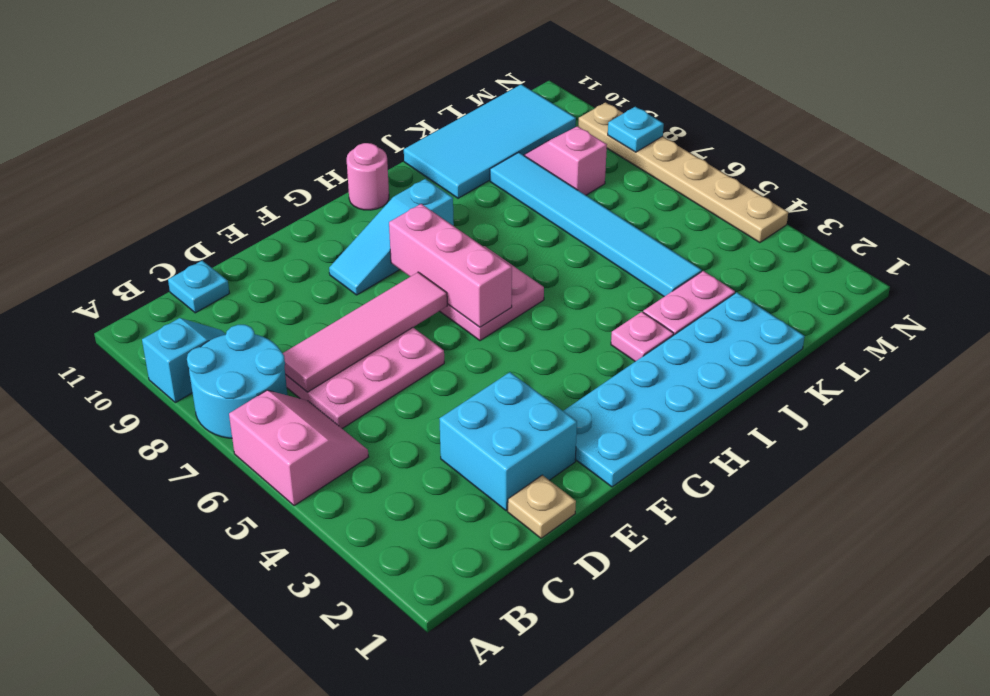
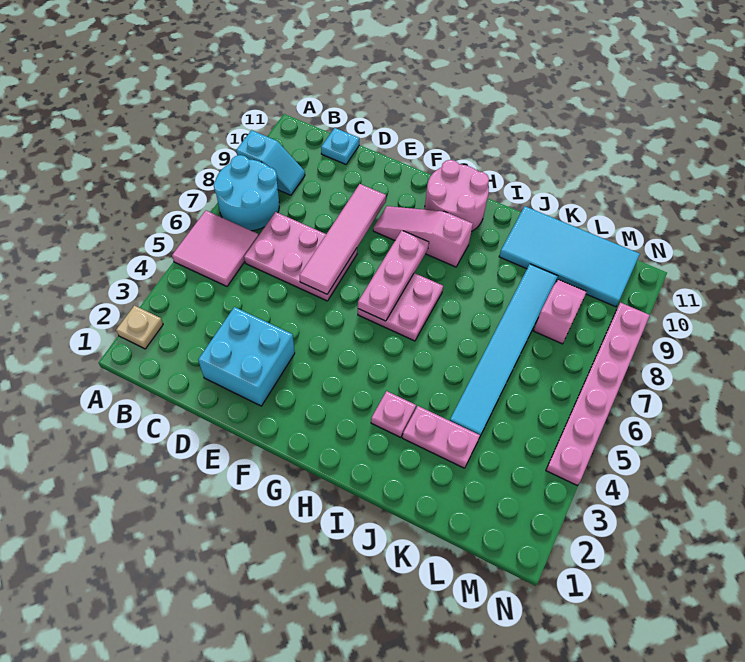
pink 2x2 slope [229,390,368,506] -> pink 2x2 tile [172,211,259,286]
pink 1x4 tile [283,272,447,392] -> pink 1x4 tile turned to [299,184,386,294]
tan 1x1 plate [508,475,576,538] -> tan 1x1 plate moved to [116,306,163,349]
cyan 2x6 plate [564,292,805,487] -> none
cyan 1x3 slope [329,179,454,295] -> pink 1x3 slope [373,206,473,267]
pink 1x3 brick [389,204,512,327] -> pink 1x3 plate [358,230,429,321]
pink 1x1 round brick [347,143,389,210] -> pink 2x2 round brick [425,160,489,232]
tan 1x6 plate [578,102,788,243] -> pink 1x6 plate [546,303,650,485]
cyan 1x1 plate [608,107,664,152] -> none

